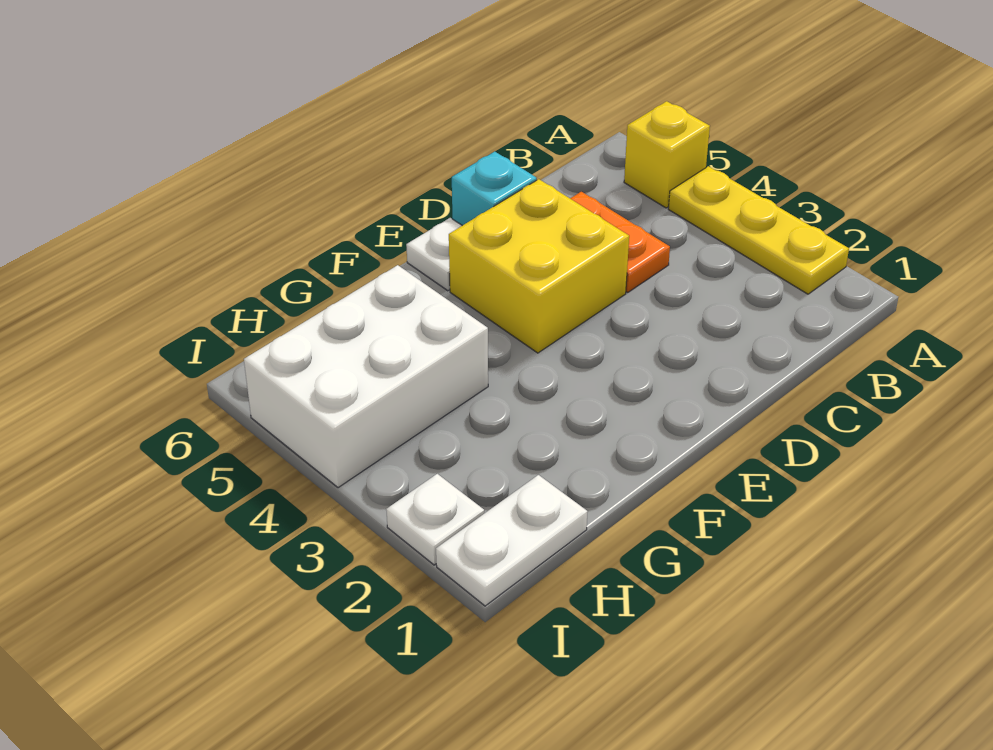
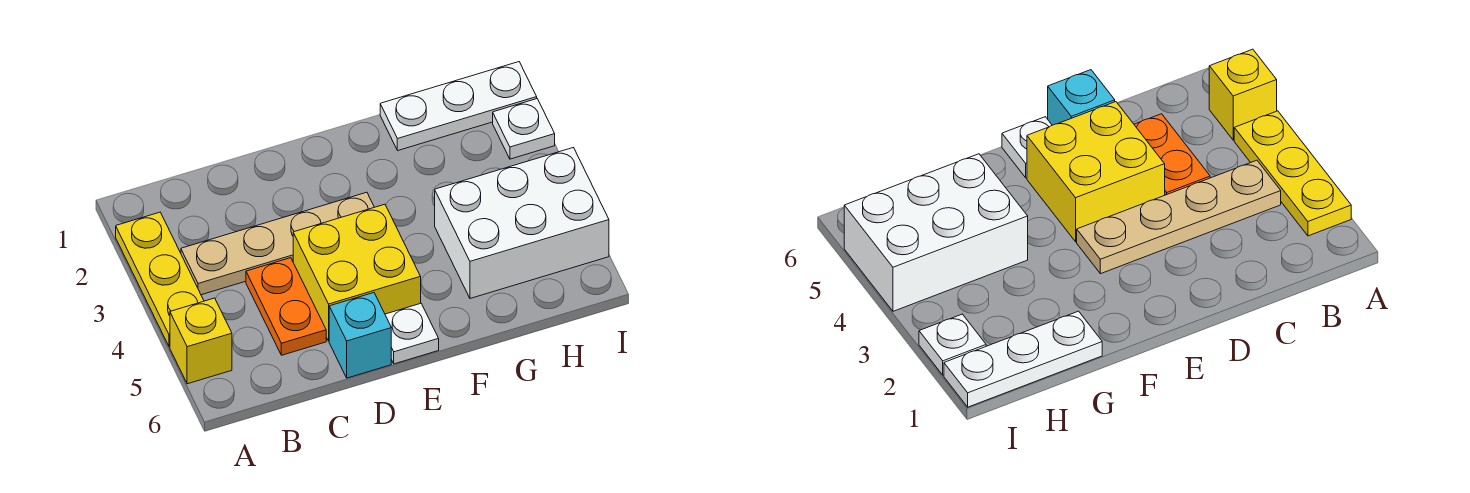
none -> tan 1x4 plate [181,192,374,295]
white 1x2 plate [436,475,588,606] -> white 1x3 plate [380,62,537,150]

